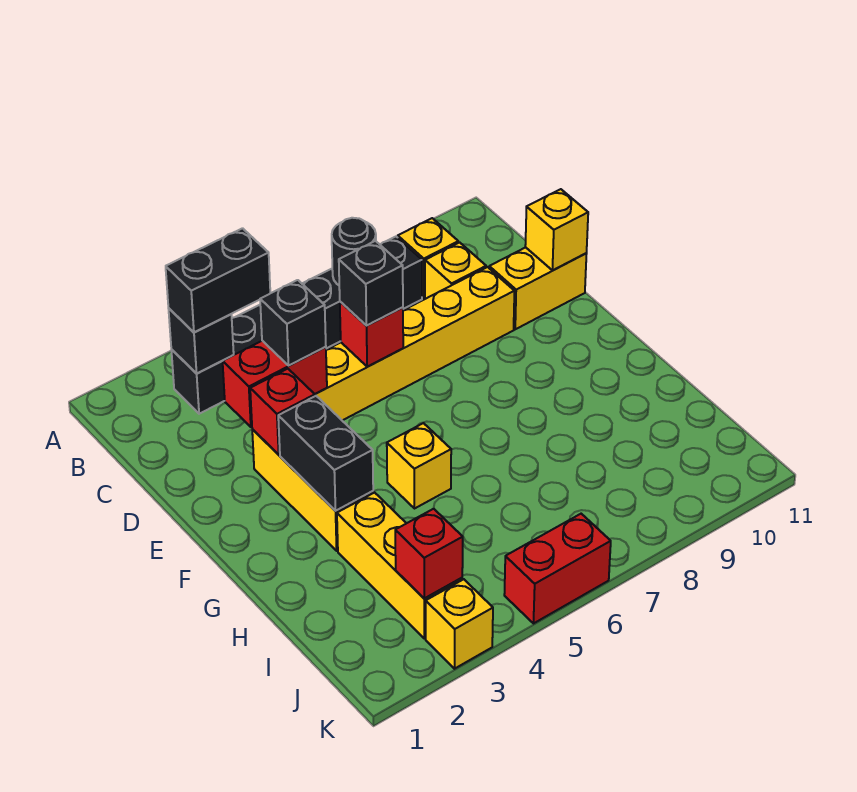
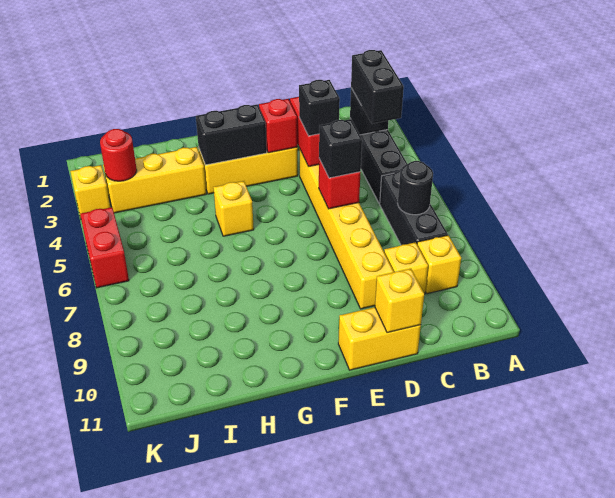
yellow 1x2 brick [489,247,587,329] -> yellow 1x2 brick turned to [338,307,421,370]
red 1x1 brick [395,509,463,599] -> red 1x1 round brick [100,129,137,181]

